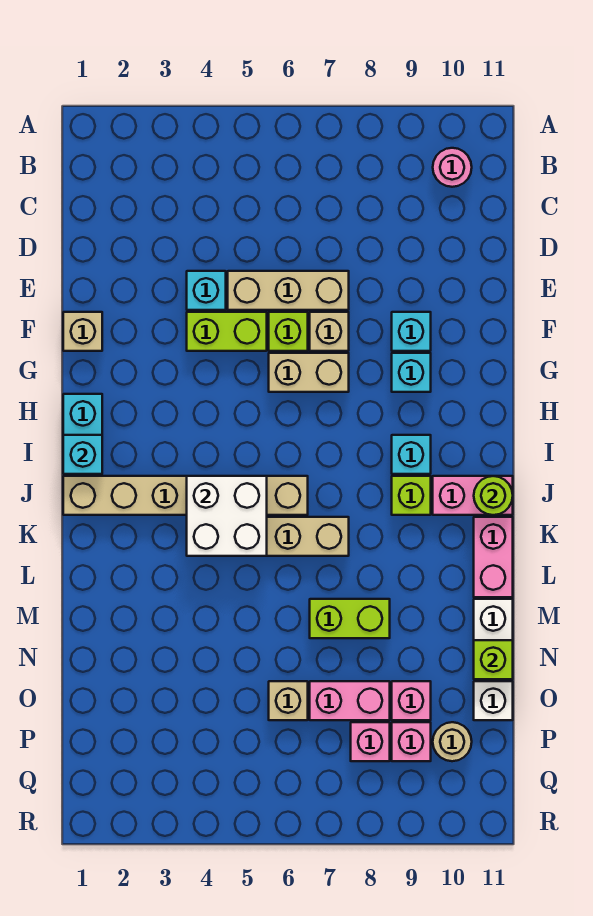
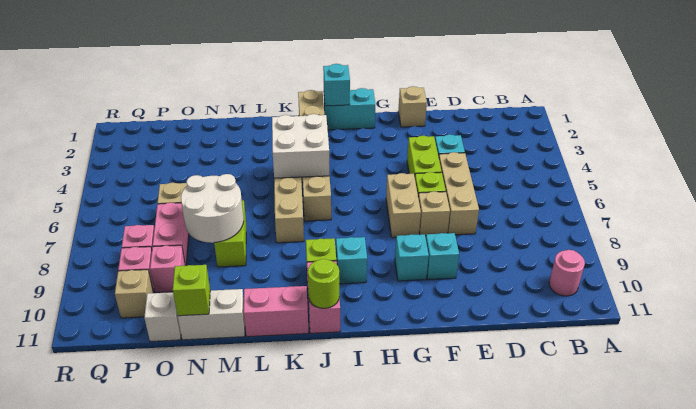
none -> white 2x2 round brick [181,174,244,243]
tan 1x1 round brick [433,722,472,761] -> tan 1x1 brick [115,270,153,318]

